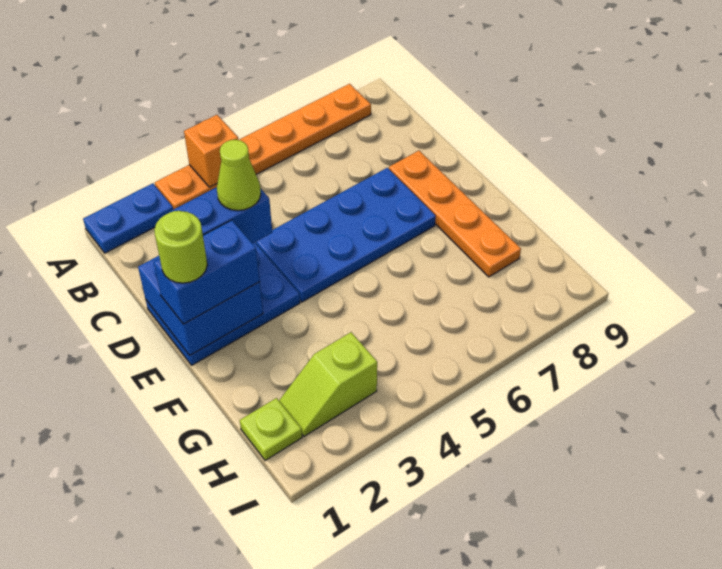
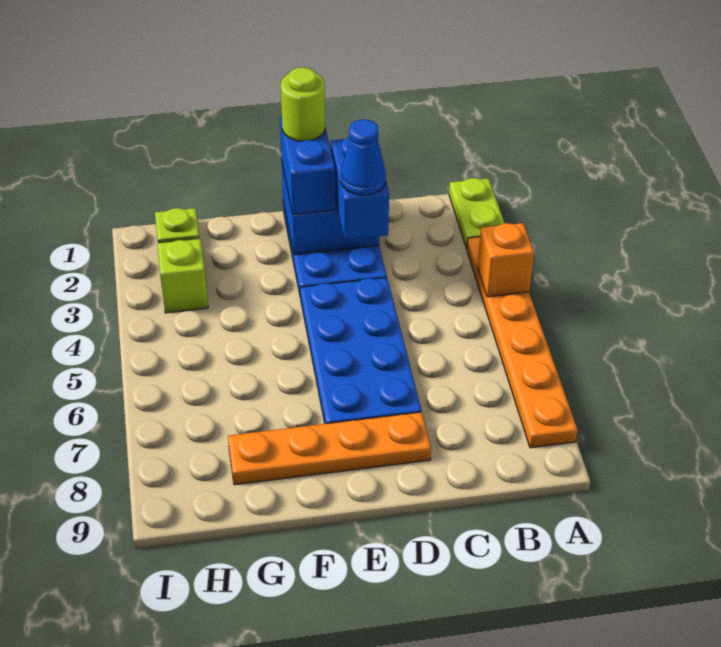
blue 1x2 plate [83,183,173,253] -> lime 1x2 plate [449,178,505,249]
lime 1x1 cone [217,140,261,211] -> blue 1x1 cone [341,119,386,195]

